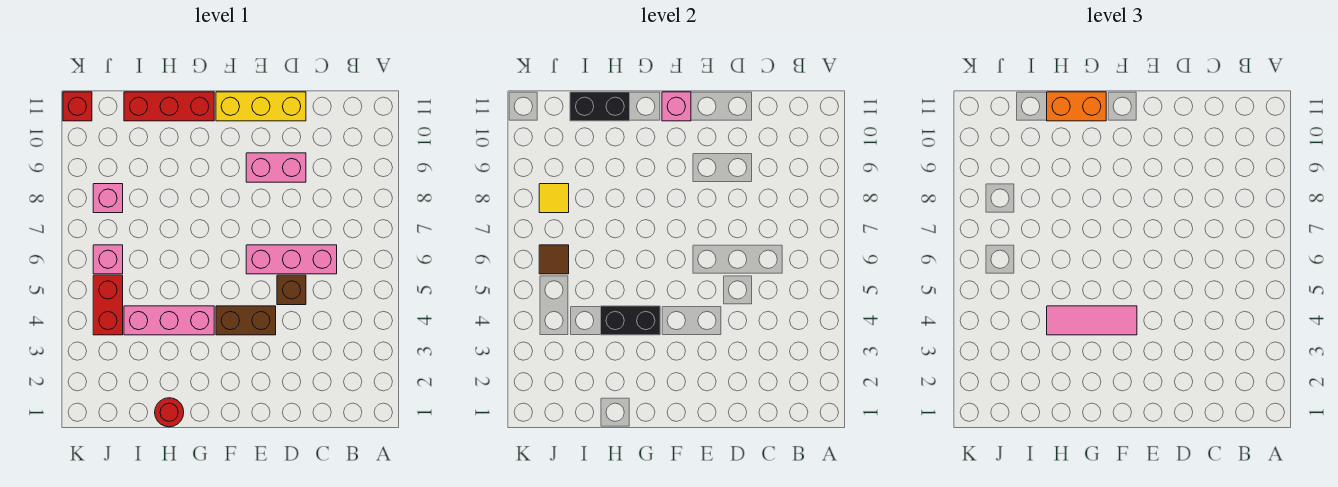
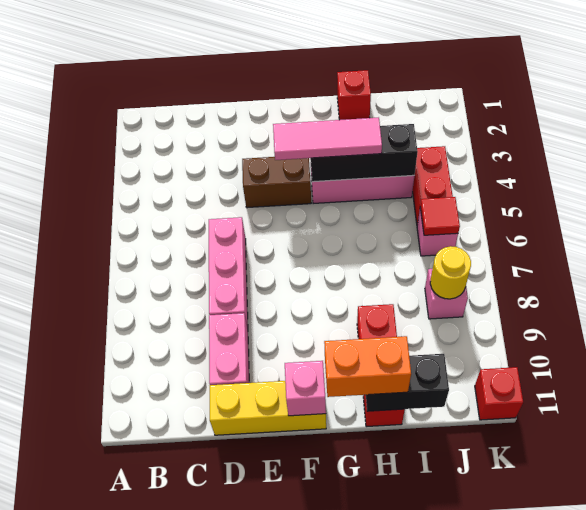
pink 1x3 brick [246,245,337,274] -> pink 1x3 brick turned to [209,217,248,328]
brown 1x1 brick [277,275,306,305] -> none
pink 1x2 brick [246,153,306,182] -> pink 1x2 brick turned to [209,313,249,385]
black 1x2 brick [601,306,660,335] -> black 1x3 brick [311,124,418,182]
red 1x3 brick [124,92,214,121] -> red 1x3 brick turned to [357,304,405,427]
red 1x1 round brick [155,398,184,427] -> red 1x1 brick [337,70,371,120]
brown 1x1 tile [539,245,569,274] -> red 1x1 tile [420,197,460,235]
yellow 1x1 tile [539,184,569,213] -> yellow 1x1 round brick [430,246,471,299]

